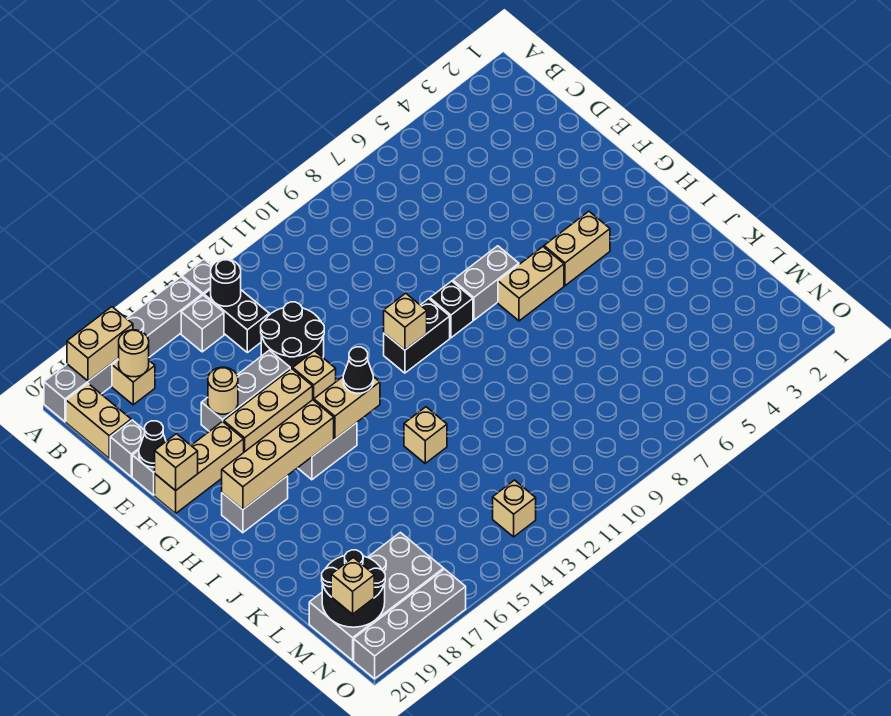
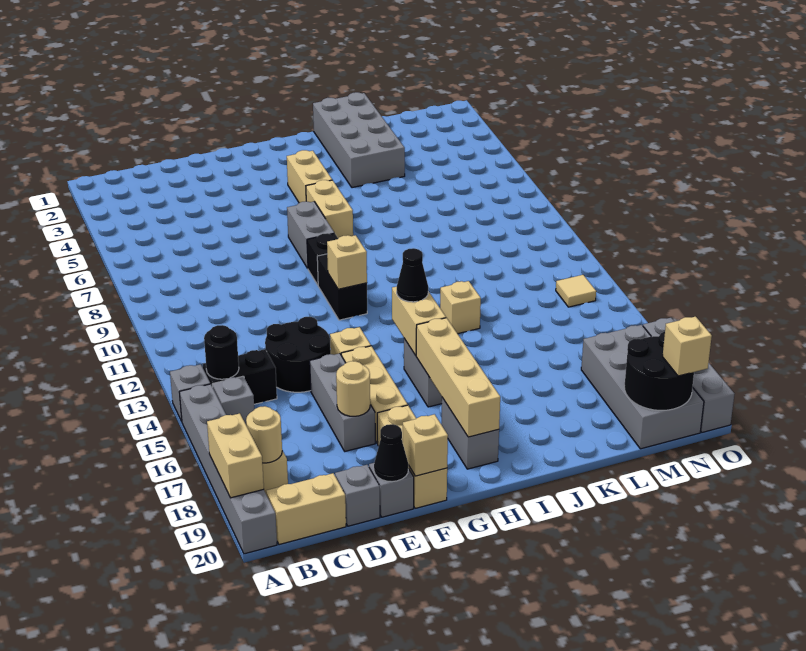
none -> grey 2x4 brick [313,92,405,188]
tan 1x1 brick [493,480,536,537] -> tan 1x1 tile [556,275,596,307]

